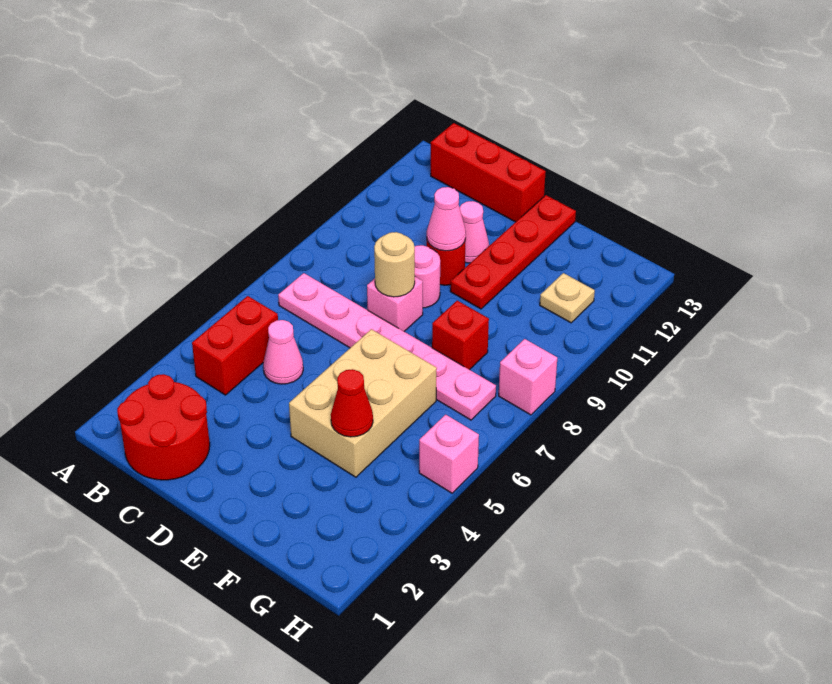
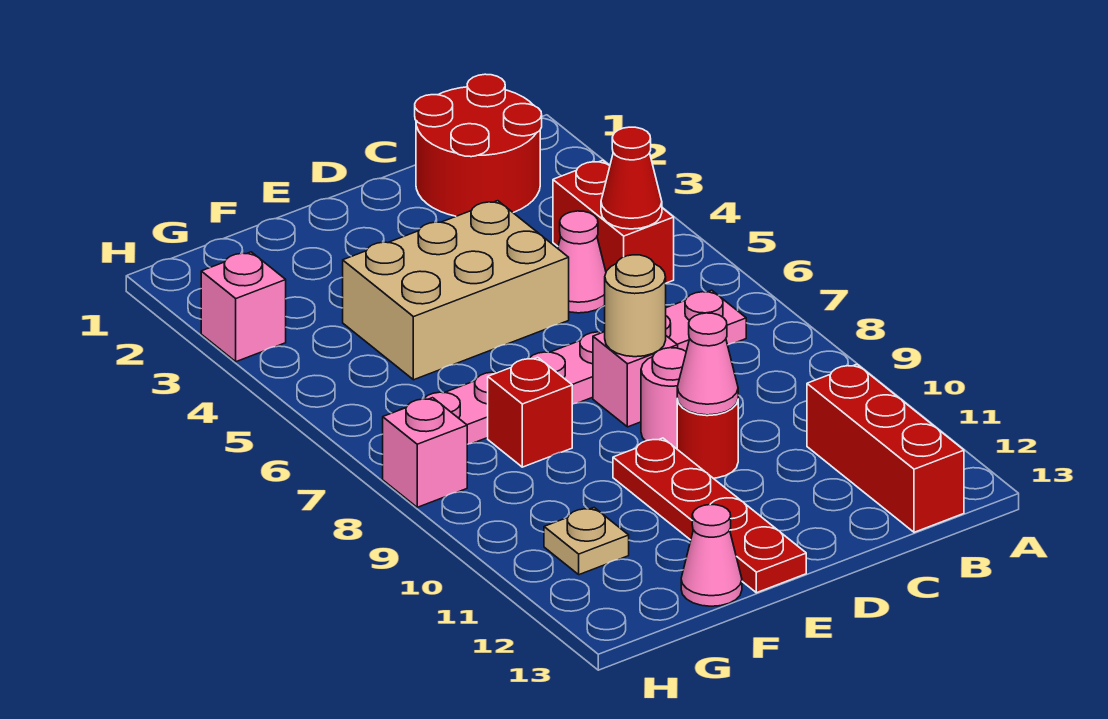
red 1x3 brick [431,123,546,222] -> red 1x3 brick turned to [807,364,964,532]
pink 1x1 cone [460,201,489,263] -> pink 1x1 cone moved to [681,505,742,606]
tan 2x3 brick [289,329,437,477] -> tan 2x3 brick turned to [343,201,569,380]
red 1x1 cone [331,369,373,437] -> red 1x1 cone moved to [601,127,662,229]
pink 1x1 brick [419,415,479,493] -> pink 1x1 brick moved to [201,252,286,362]

